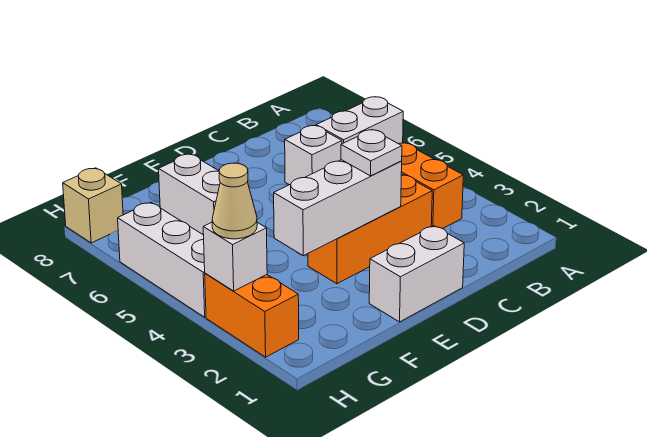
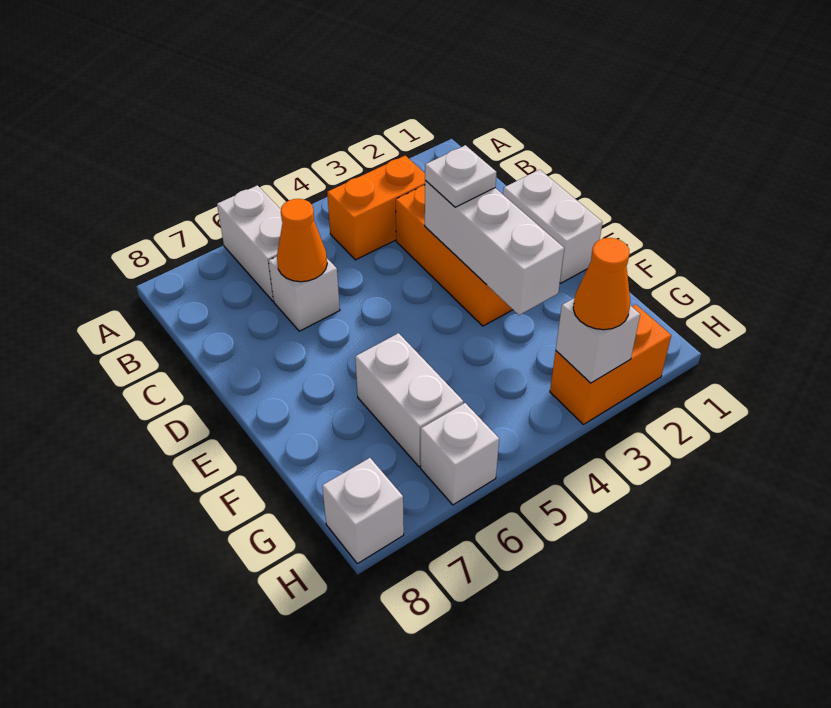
none -> orange 1x1 cone [277,199,327,282]
white 1x2 brick [159,154,220,235] -> white 1x2 brick turned to [355,333,463,467]
tan 1x1 cone [212,163,257,239] -> orange 1x1 cone [573,238,630,330]
white 1x3 brick [118,202,206,317] -> white 1x1 brick [421,403,499,505]
tan 1x1 brick [63,168,123,243] -> white 1x1 brick [322,458,404,564]

